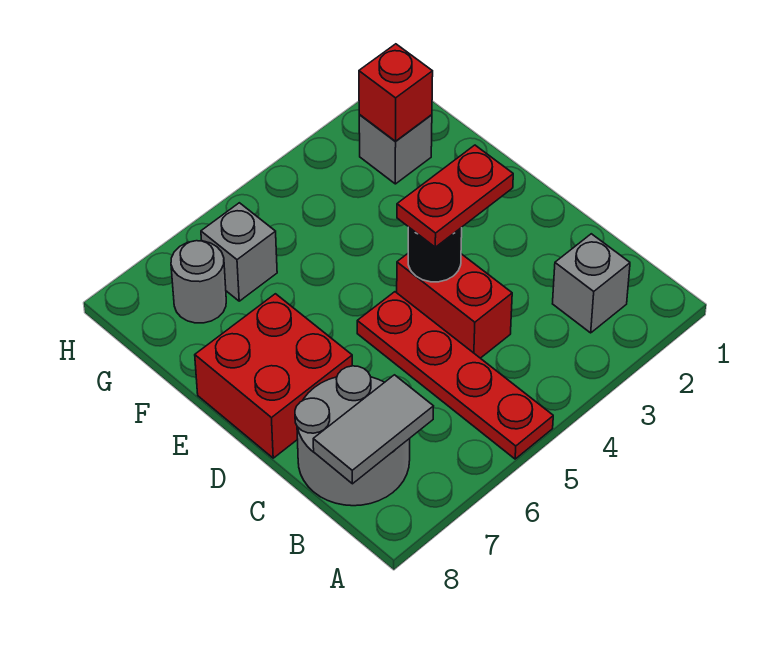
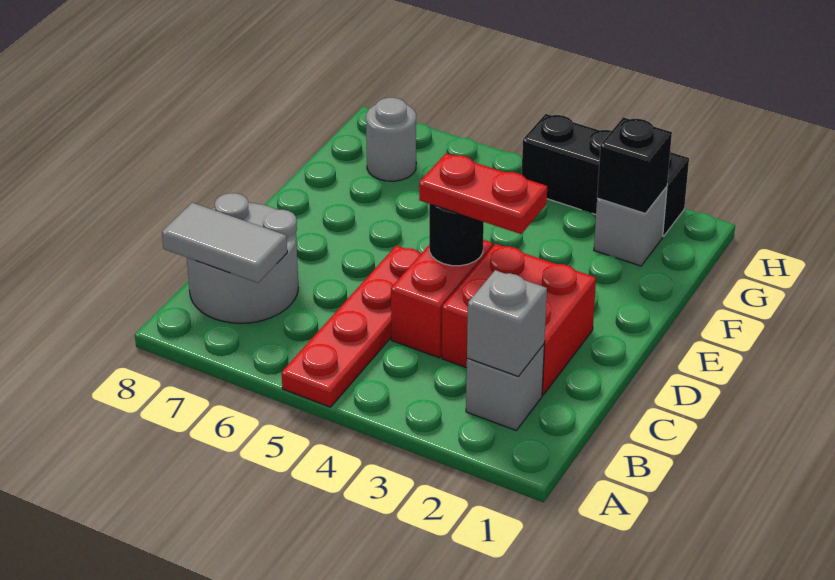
red 2x2 brick [195,294,352,458] -> red 2x2 brick moved to [442,244,596,395]
red 1x1 brick [359,44,433,142] -> black 1x1 brick [597,117,672,213]
grey 1x1 brick [201,203,277,301] -> grey 1x1 brick moved to [467,270,547,377]
none -> black 1x3 brick [522,114,689,236]

